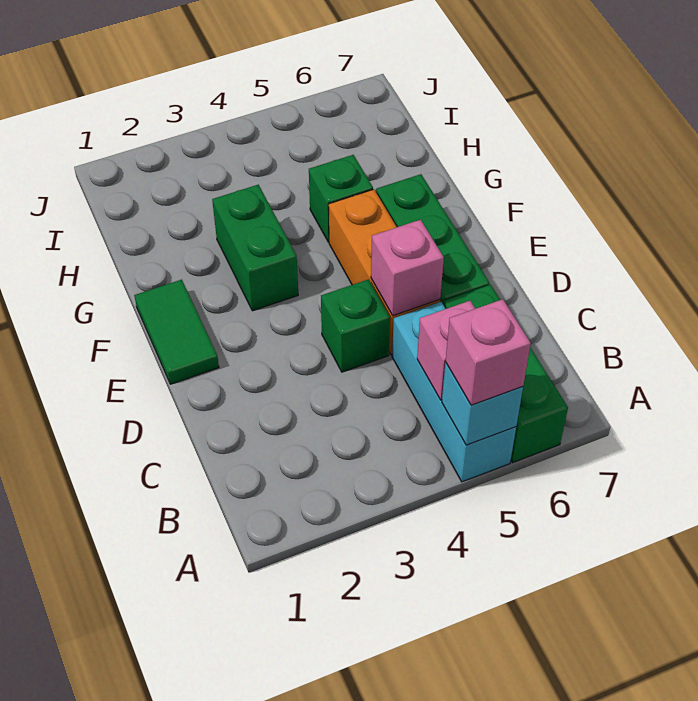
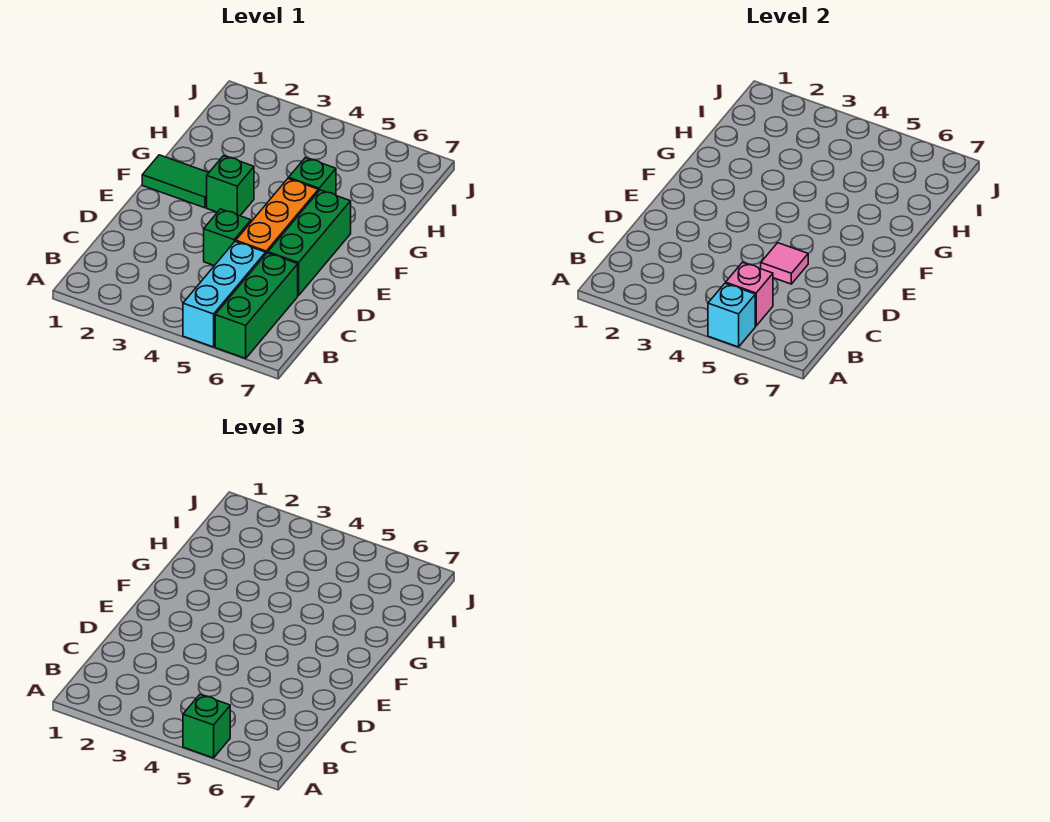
pink 1x1 brick [446,299,531,405] -> green 1x1 brick [183,694,230,758]
pink 1x1 brick [371,220,444,316] -> pink 1x1 tile [761,243,808,284]
green 1x2 tile [134,280,219,384] -> green 1x2 tile turned to [142,155,209,208]
green 1x2 brick [212,185,298,311] -> green 1x1 brick [207,156,254,216]

